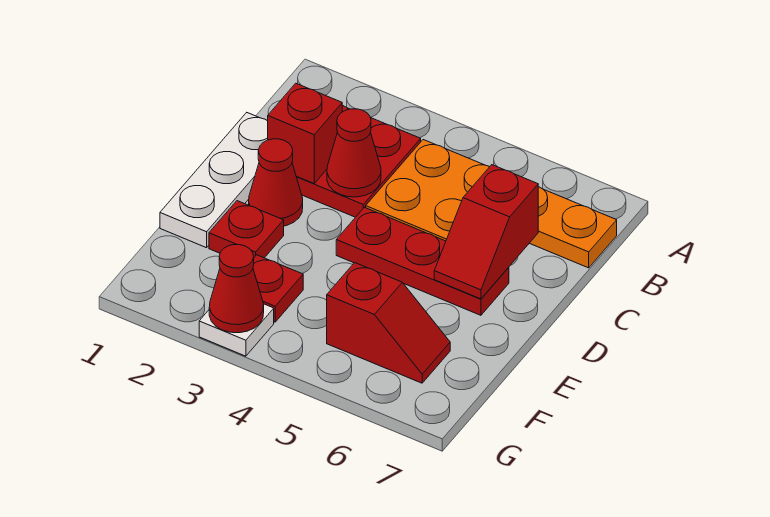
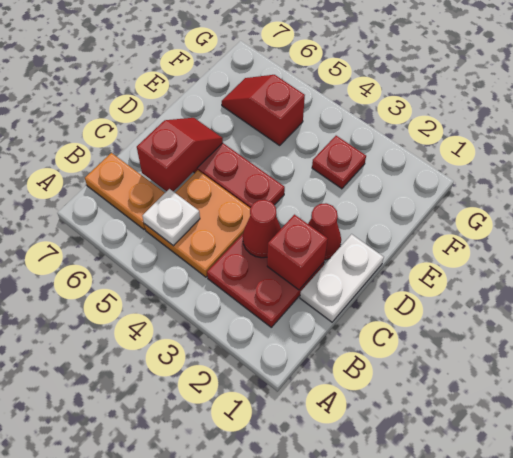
white 1x3 plate [160,113,268,248] -> white 1x2 plate [300,234,384,322]
red 1x1 plate [209,201,284,258] -> none
white 1x1 plate [199,304,274,356] -> white 1x1 plate moved to [142,189,200,246]
red 1x1 cone [209,245,264,333] -> none

